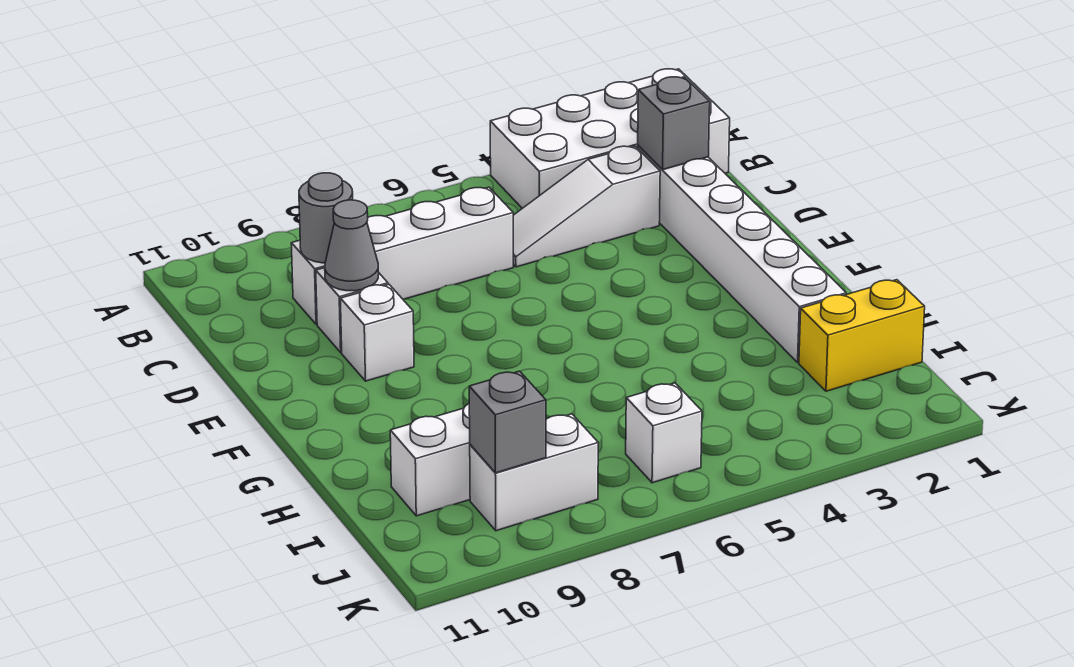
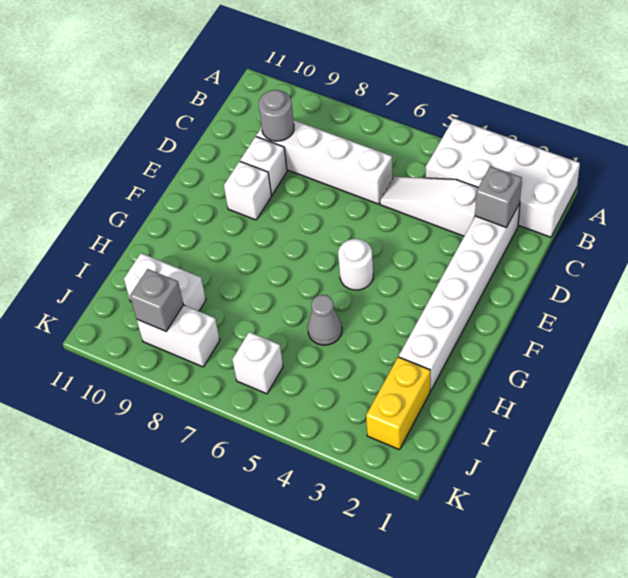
grey 1x1 cone [325,200,379,291] -> grey 1x1 cone moved to [308,295,342,345]
none -> white 1x1 round brick [338,239,373,290]
yellow 1x2 brick [799,280,925,391] -> yellow 1x2 brick turned to [366,357,430,450]

